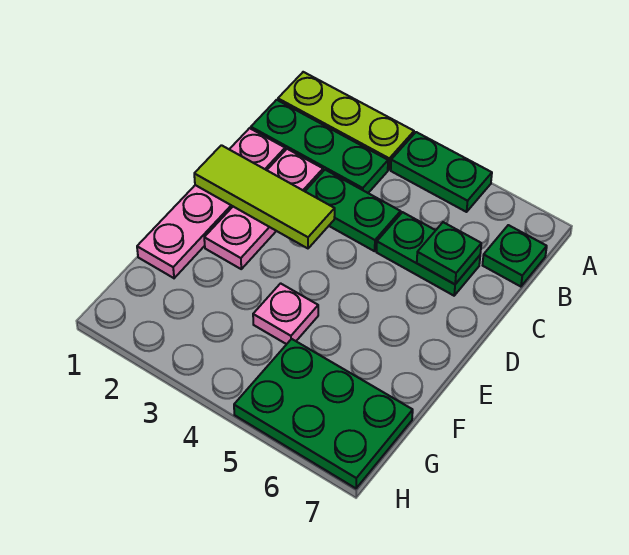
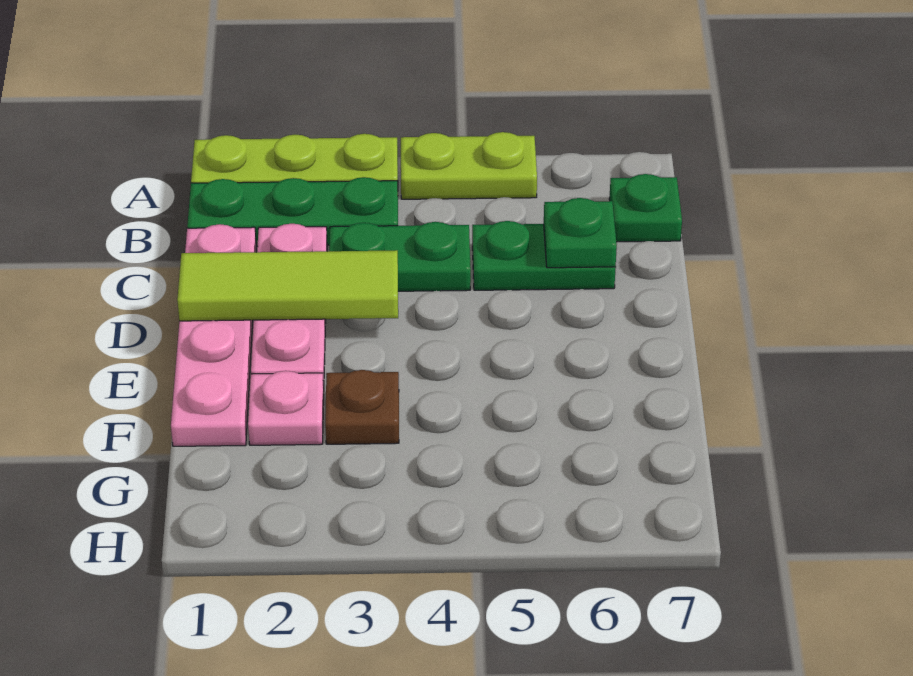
green 1x2 plate [391,132,492,212] -> lime 1x2 plate [401,132,537,199]
none -> brown 1x1 plate [325,370,399,444]
pink 1x1 plate [253,283,318,344] -> pink 1x1 plate moved to [248,371,324,445]
green 2x3 plate [234,339,413,488] -> none

